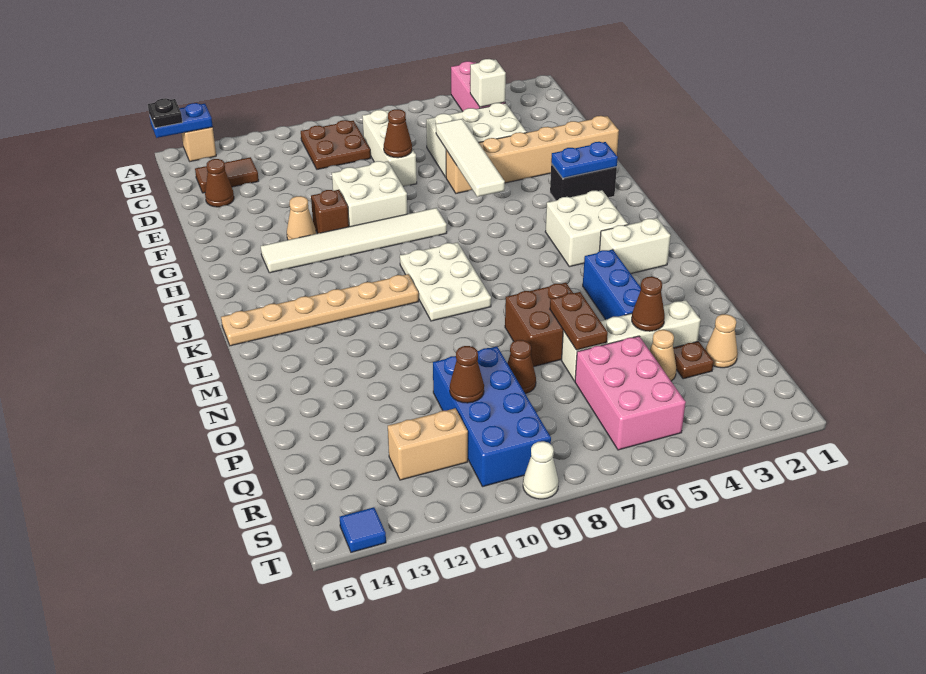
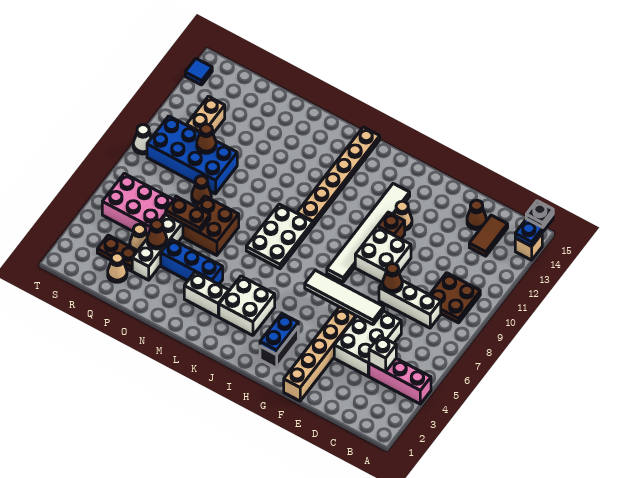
white 2x3 plate [400,242,491,321] -> white 2x3 plate turned to [246,204,313,269]
white 1x2 brick [599,218,671,274] -> white 1x2 brick turned to [184,272,229,317]
brown 1x1 plate [673,341,714,379] -> brown 1x2 plate [97,235,137,271]

